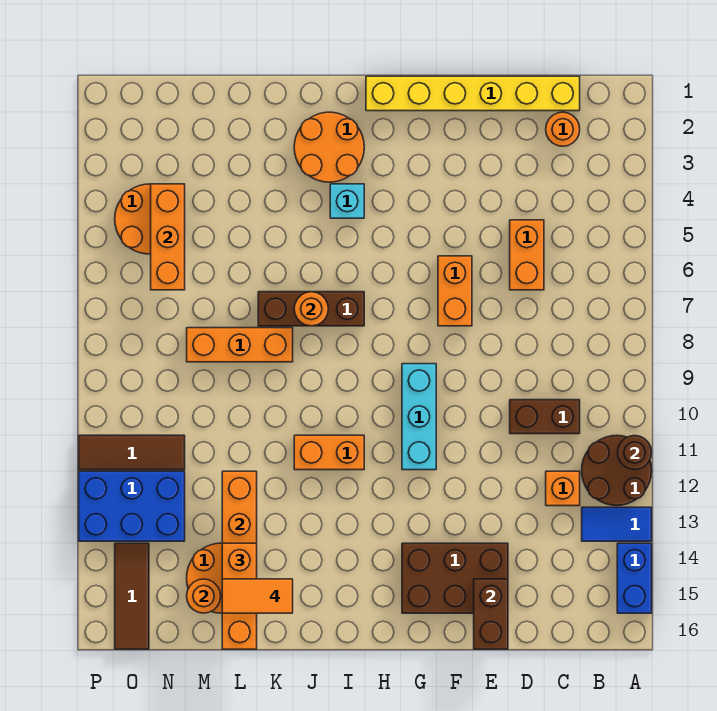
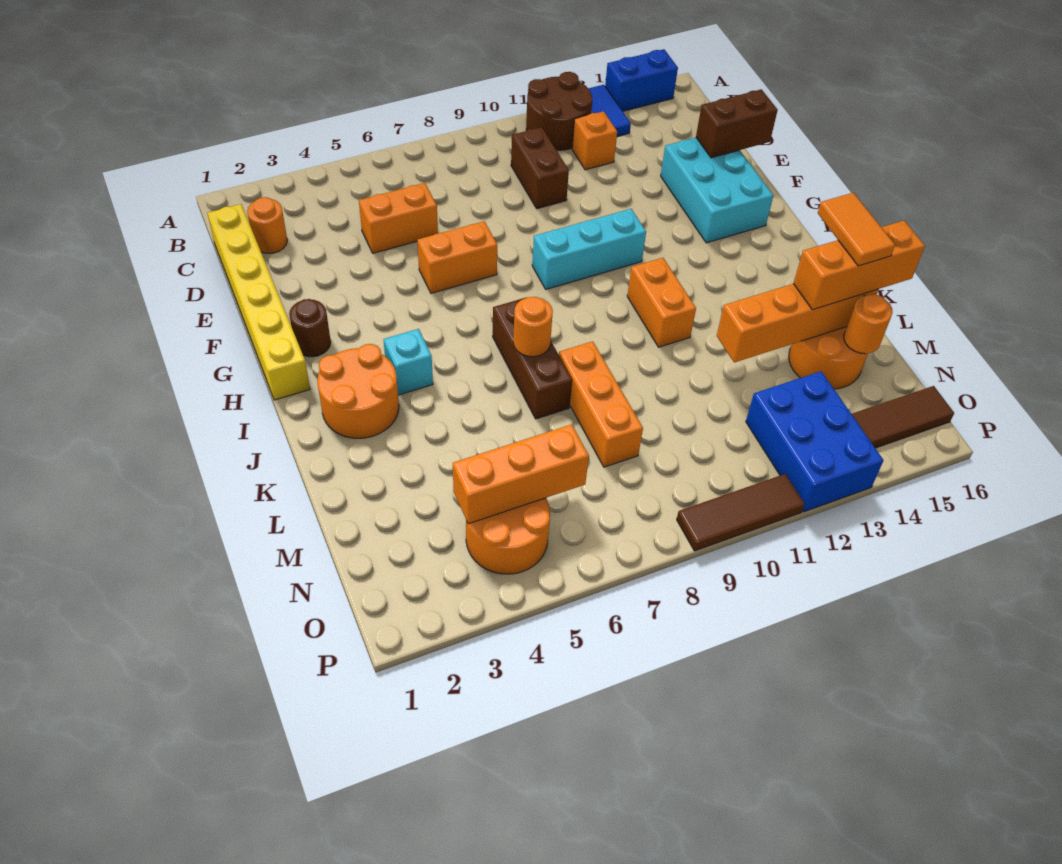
brown 1x1 round brick [618,435,652,470] -> brown 1x1 round brick moved to [289,299,331,357]
brown 2x3 brick [402,543,508,613] -> cyan 2x3 brick [661,138,773,243]
brown 1x3 tile [79,435,185,470] -> brown 1x3 tile turned to [677,474,805,551]

